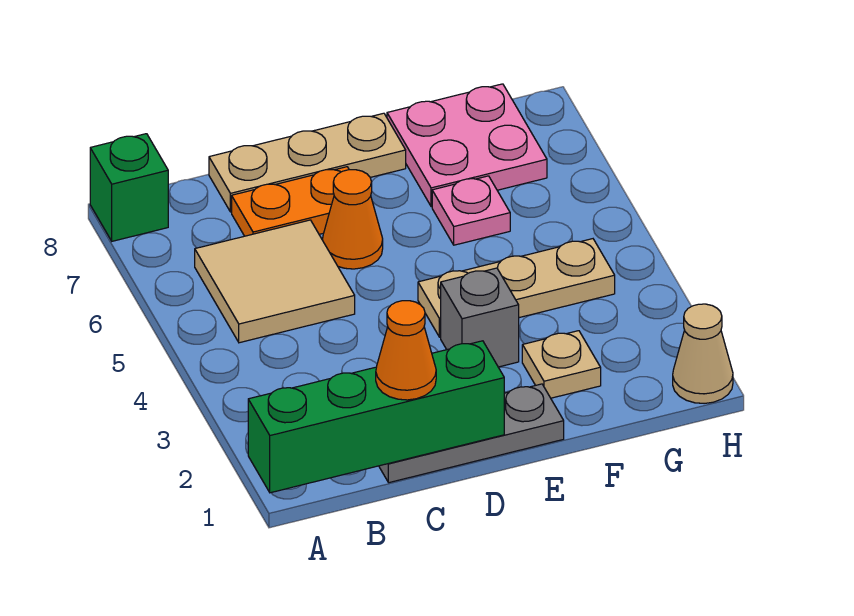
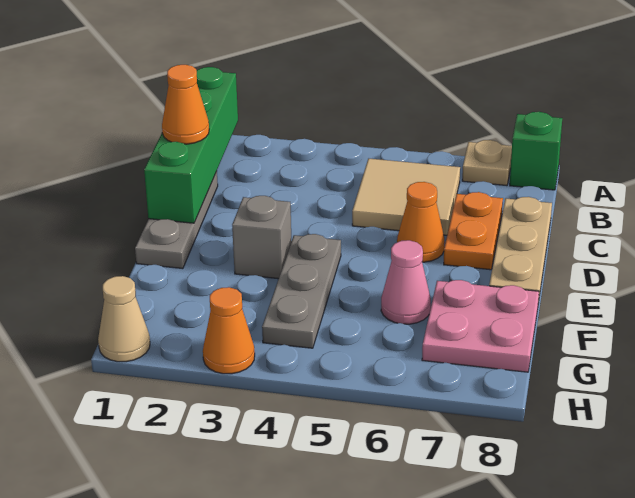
tan 1x3 plate [418,239,615,337] -> grey 1x3 plate [262,234,341,348]
tan 1x1 plate [522,331,601,398] -> tan 1x1 plate moved to [462,140,512,186]
pink 1x1 plate [432,176,510,245] -> pink 1x1 cone [381,240,431,324]
none -> orange 1x1 cone [203,287,255,374]

